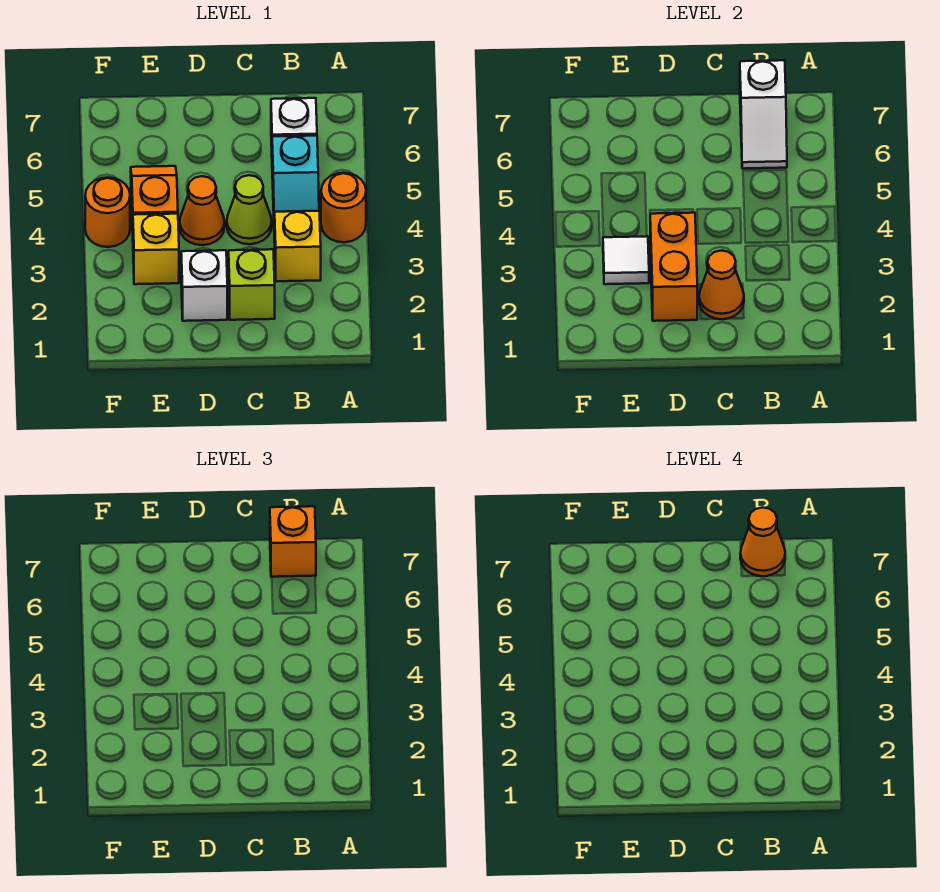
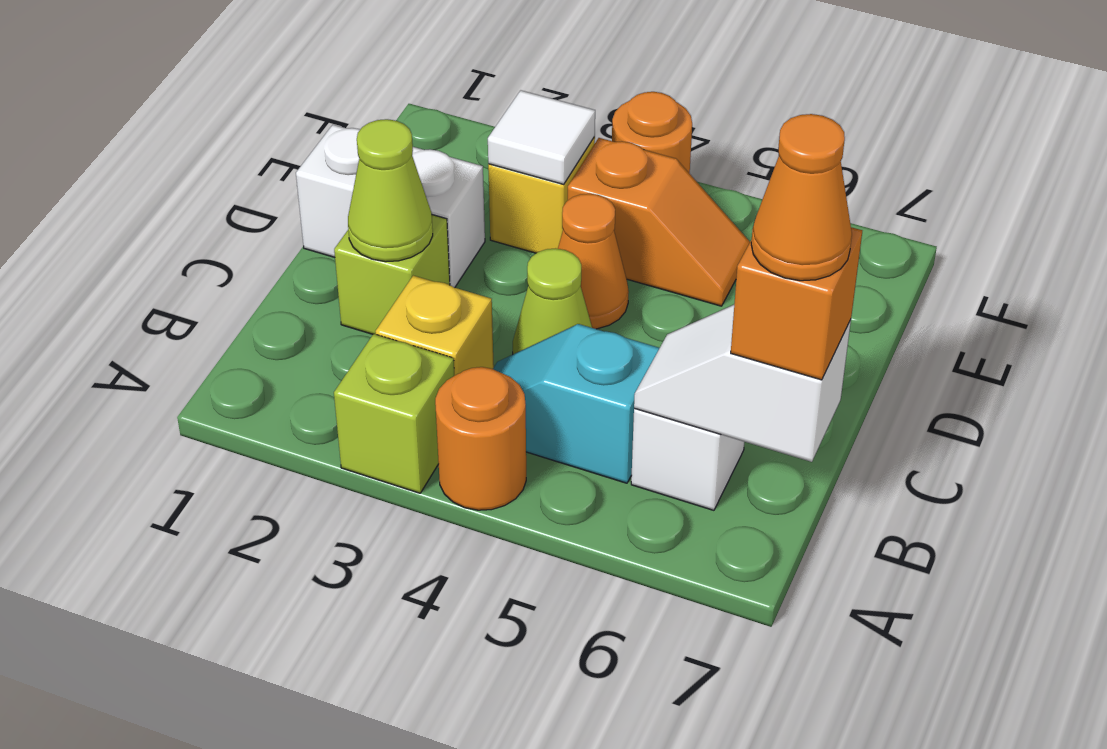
none -> lime 1x1 brick [334,334,454,493]
orange 1x1 cone [699,250,744,319] -> lime 1x1 cone [348,119,433,262]
white 1x1 brick [181,250,227,321] -> white 1x2 brick [296,125,485,288]
orange 1x2 brick [650,213,697,321] -> none

